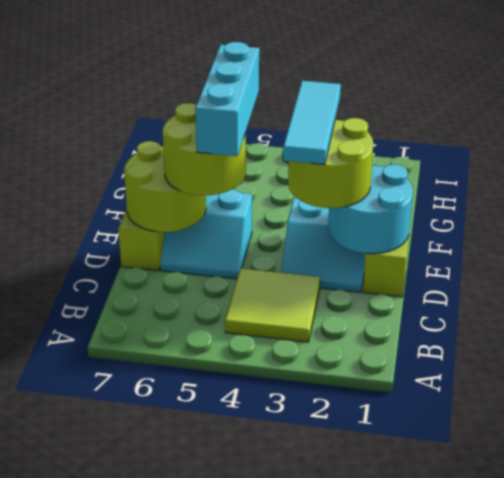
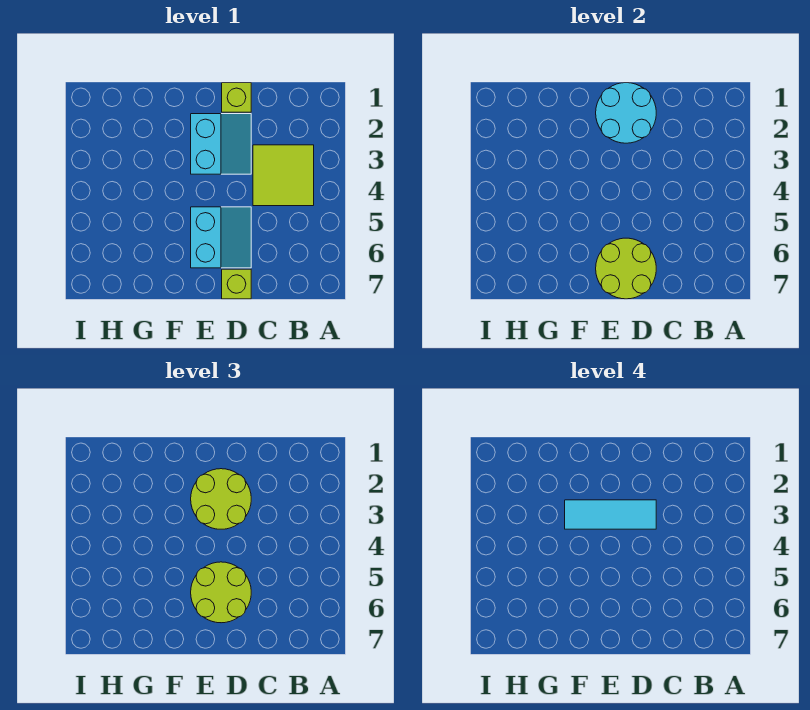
cyan 1x3 brick [195,42,259,156] -> none

